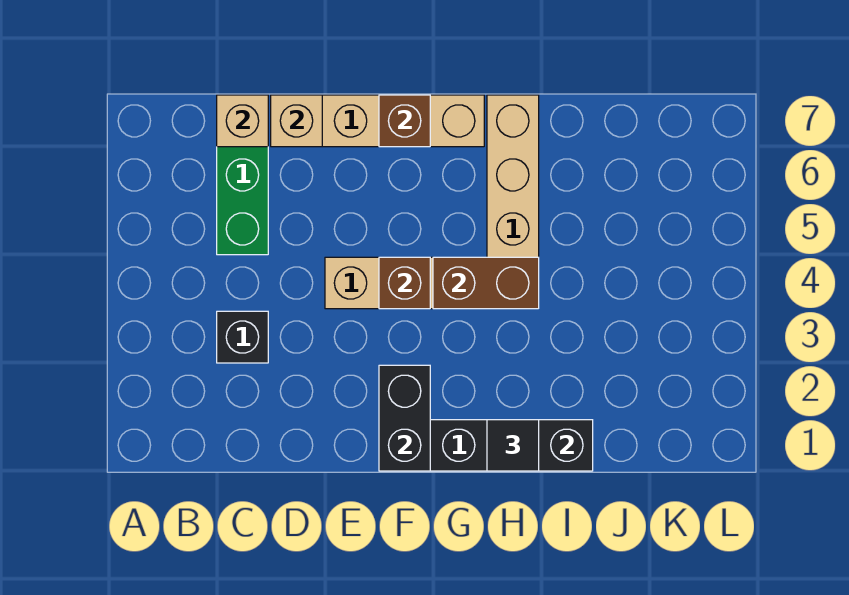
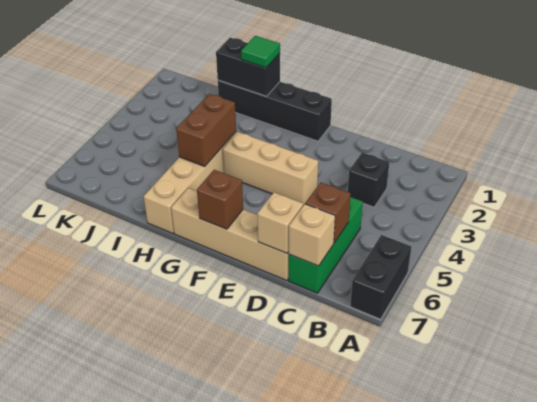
black 1x2 brick [379,365,430,471] -> black 1x2 brick moved to [350,235,412,319]
brown 1x1 brick [379,257,430,309] -> brown 1x1 brick moved to [306,183,351,243]
brown 1x2 brick [433,257,539,309] -> brown 1x2 brick turned to [176,94,236,166]
black 1x1 tile [487,420,539,471] -> green 1x1 tile [241,36,280,68]

